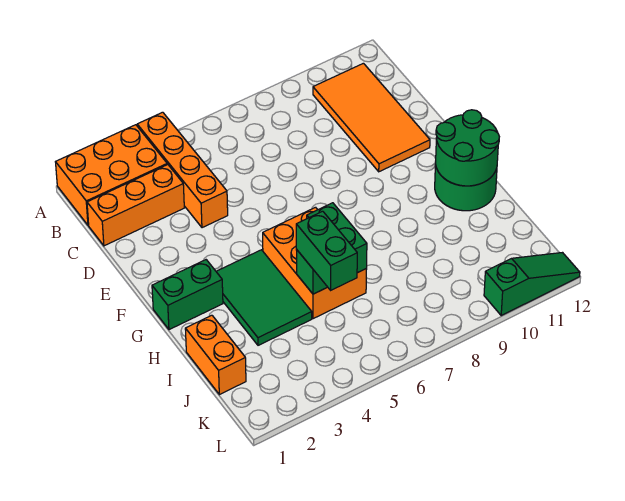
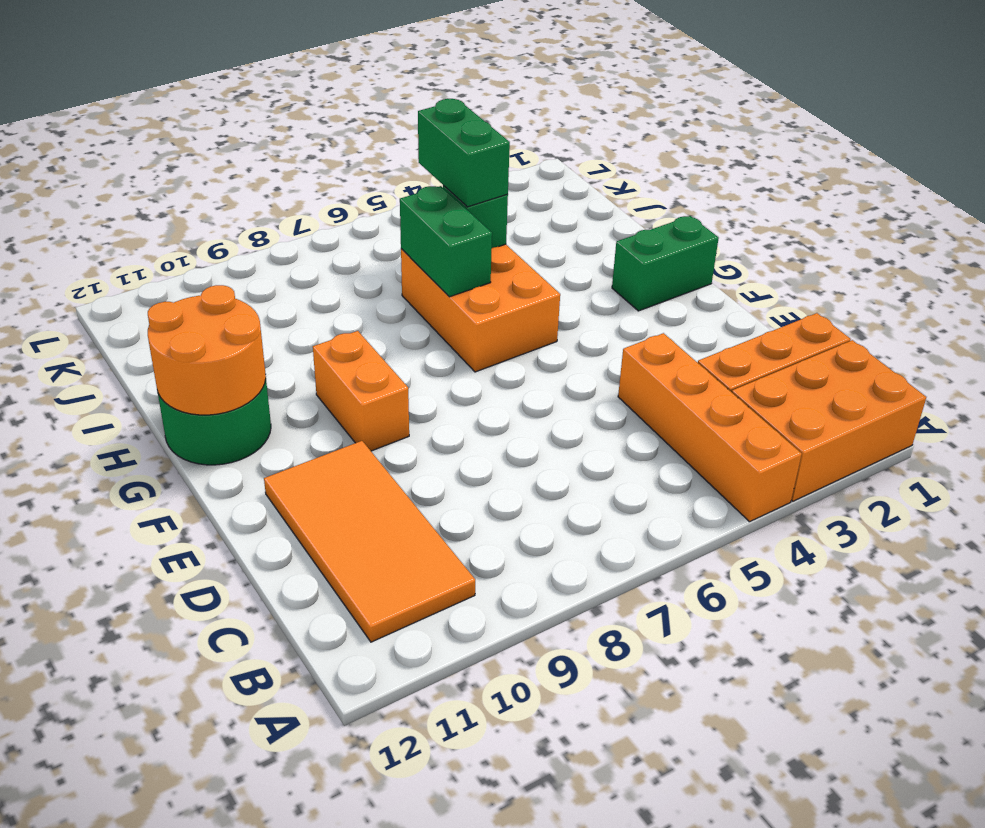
green 2x3 tile [216,250,312,345] -> none
green 2x2 round brick [436,110,499,186] -> orange 2x2 round brick [148,285,266,415]
orange 1x2 brick [185,315,246,395] -> orange 1x2 brick moved to [313,331,409,451]
green 1x3 slope [484,253,580,315] -> none

